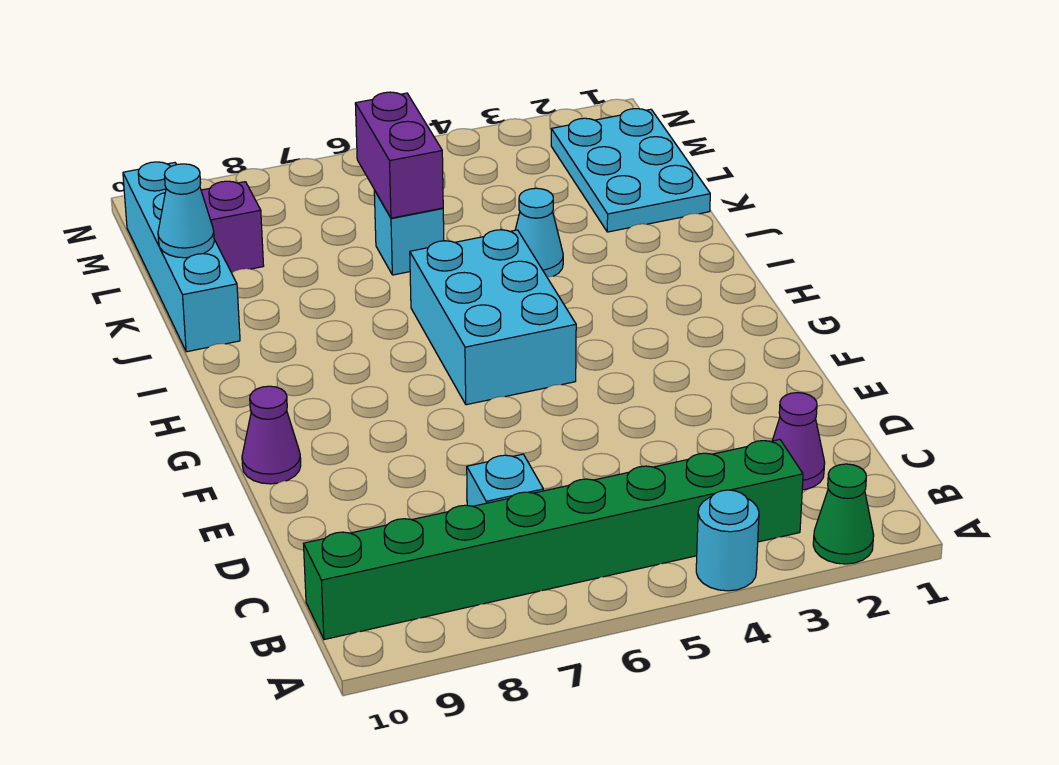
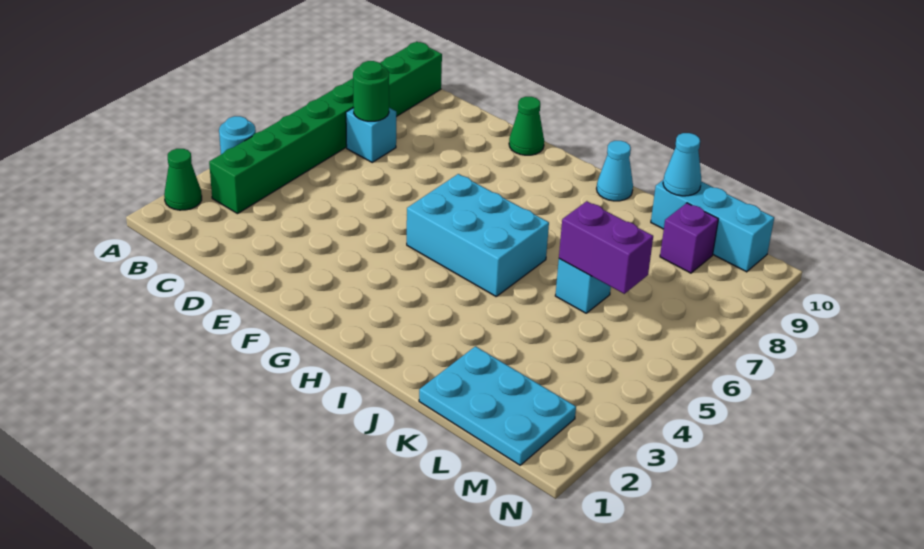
purple 1x1 cone [772,393,825,490] -> none
none -> green 1x1 round brick [353,61,389,121]
purple 1x1 cone [242,386,301,484] -> green 1x1 cone [509,97,544,155]
cyan 1x1 cone [515,188,563,277] -> cyan 1x1 cone moved to [597,141,633,201]
cyan 1x4 brick [123,162,240,352] -> cyan 1x3 brick [651,180,774,272]

